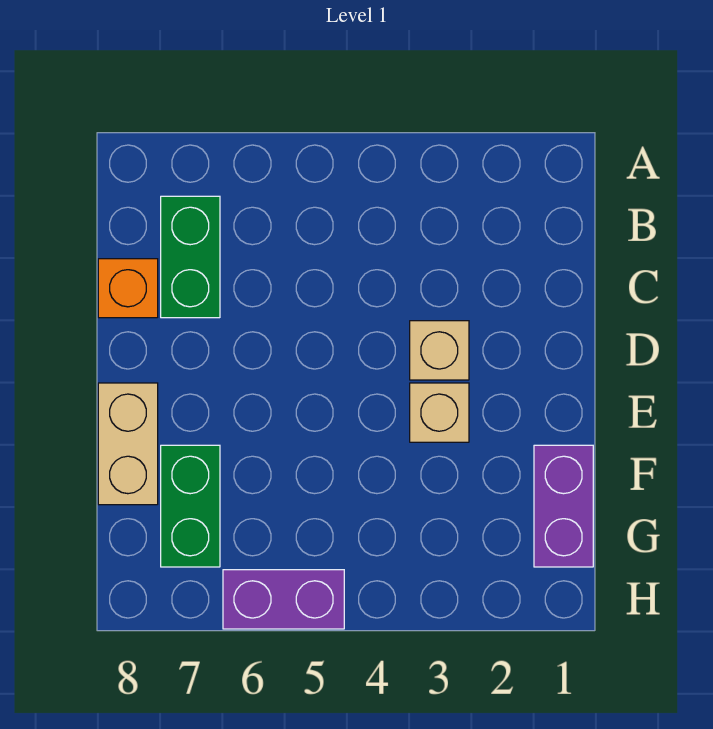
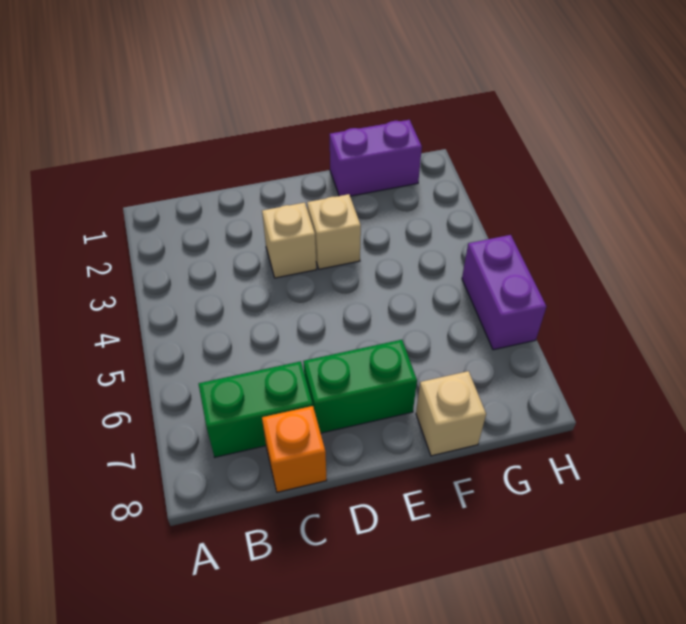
tan 1x2 brick [98,383,158,505] -> tan 1x1 brick [416,371,486,456]
green 1x2 brick [161,445,220,567] -> green 1x2 brick moved to [303,340,417,433]

